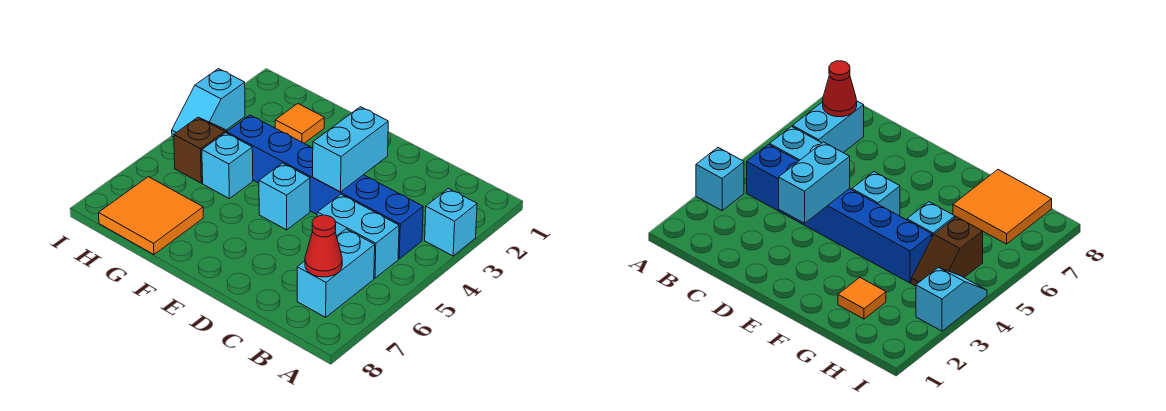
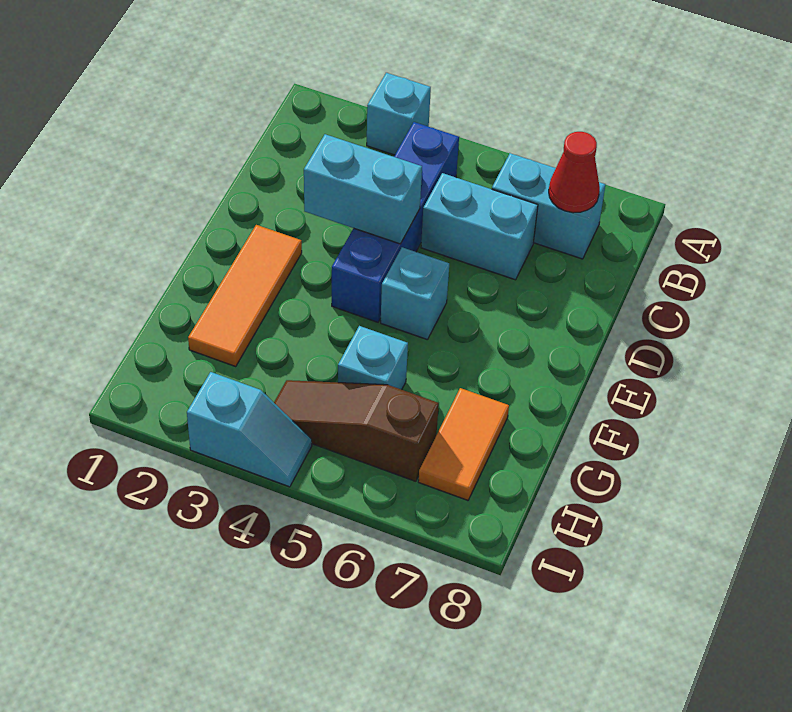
blue 1x6 brick [227,115,423,259] -> blue 1x4 brick [332,122,459,322]
cyan 1x2 brick [317,194,399,278] -> cyan 1x2 brick turned to [421,173,538,280]
orange 1x1 tile [275,104,324,143] -> orange 1x3 tile [188,225,302,366]
orange 2x2 tile [99,177,203,255] -> orange 1x2 tile [418,388,509,500]
brown 1x2 slope [174,117,227,183] -> brown 1x3 slope [274,380,439,481]

